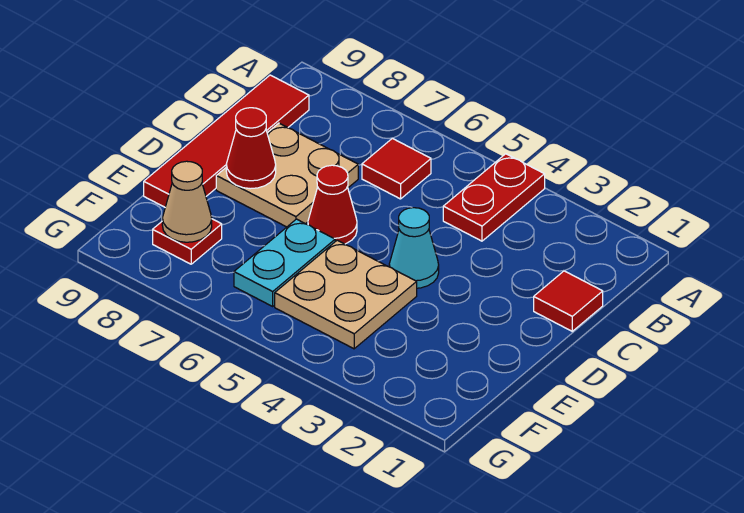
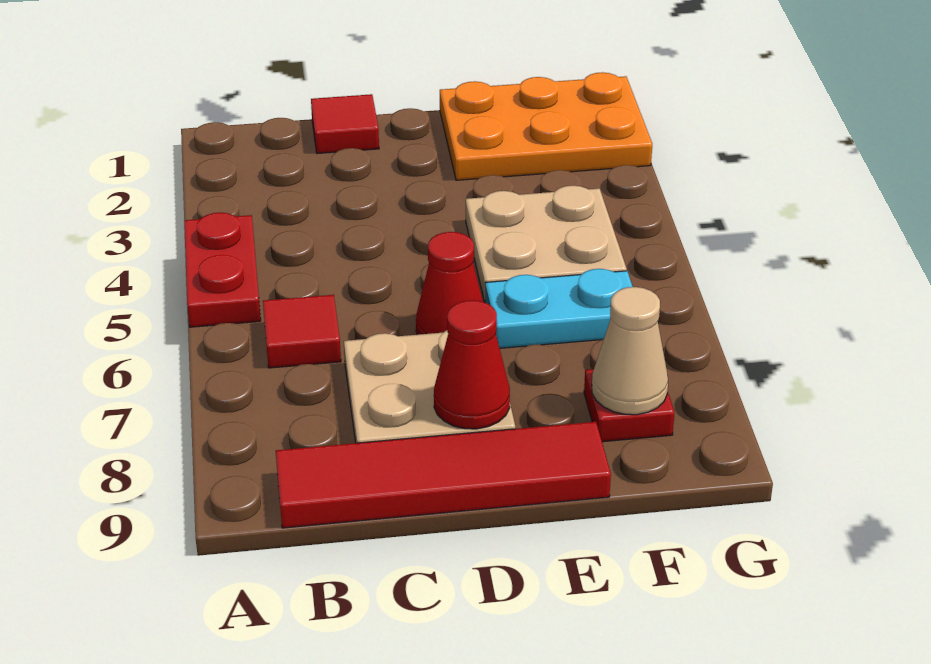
red 1x2 plate [443,154,545,241] -> red 1x2 plate turned to [184,212,261,327]
cyan 1x1 cone [389,208,439,288] -> none
none -> orange 2x3 plate [440,72,652,180]

